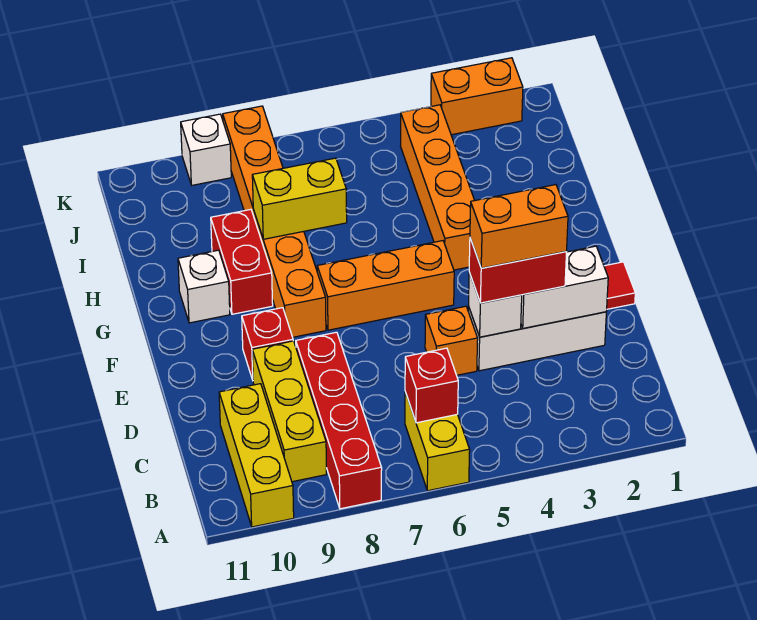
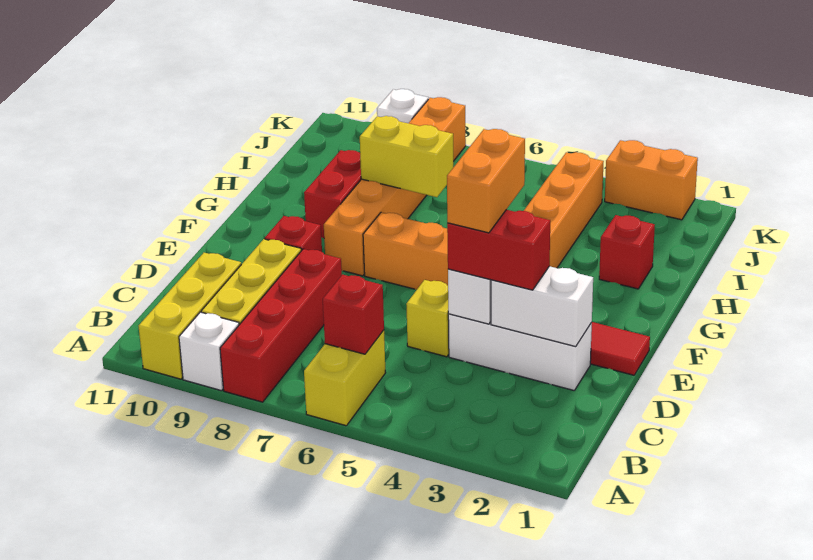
orange 1x2 brick [470,185,568,268] -> orange 1x2 brick turned to [447,129,525,233]
orange 1x1 brick [425,306,478,375] -> yellow 1x1 brick [406,280,449,357]
white 1x1 brick [178,250,230,323] -> white 1x1 brick moved to [179,312,239,391]
none -> red 1x1 brick [599,215,655,289]

